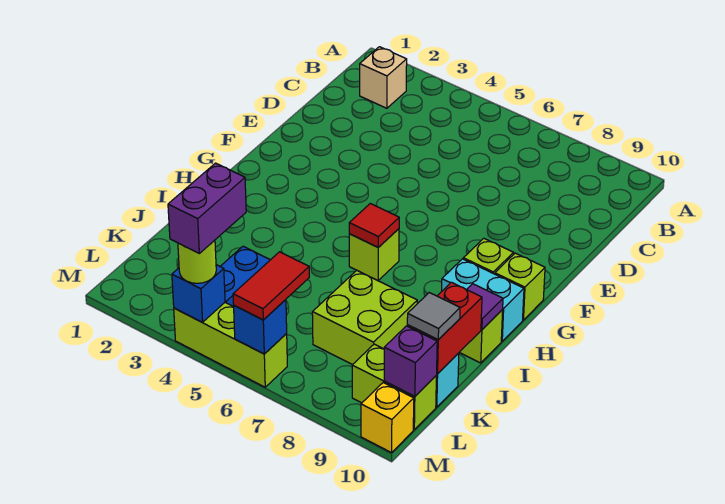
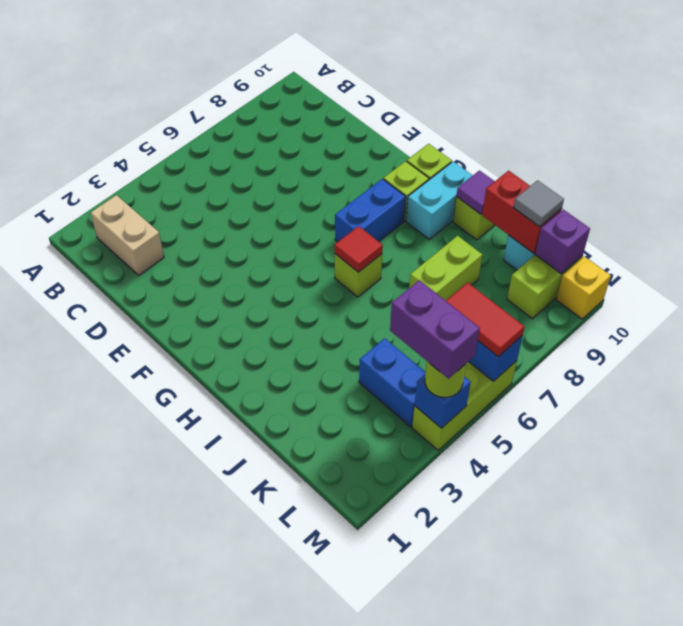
tan 1x1 brick [360,47,407,108] -> tan 1x2 brick [91,195,164,275]
none -> blue 1x2 brick [335,179,406,242]
lime 2x2 brick [312,270,417,365] -> lime 1x2 brick [409,236,482,301]

